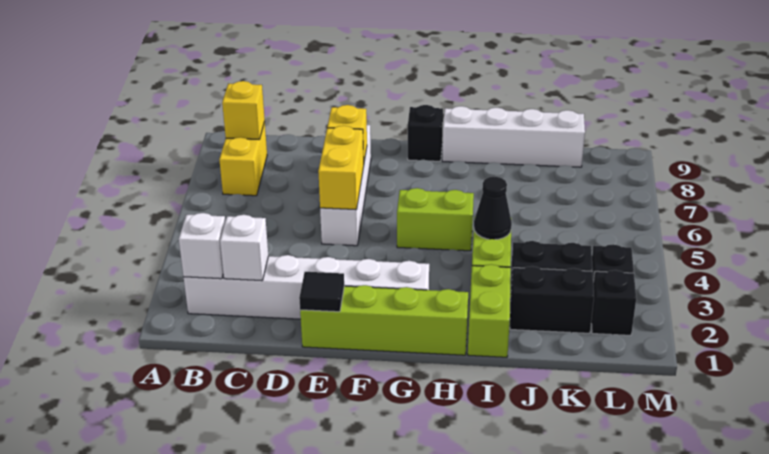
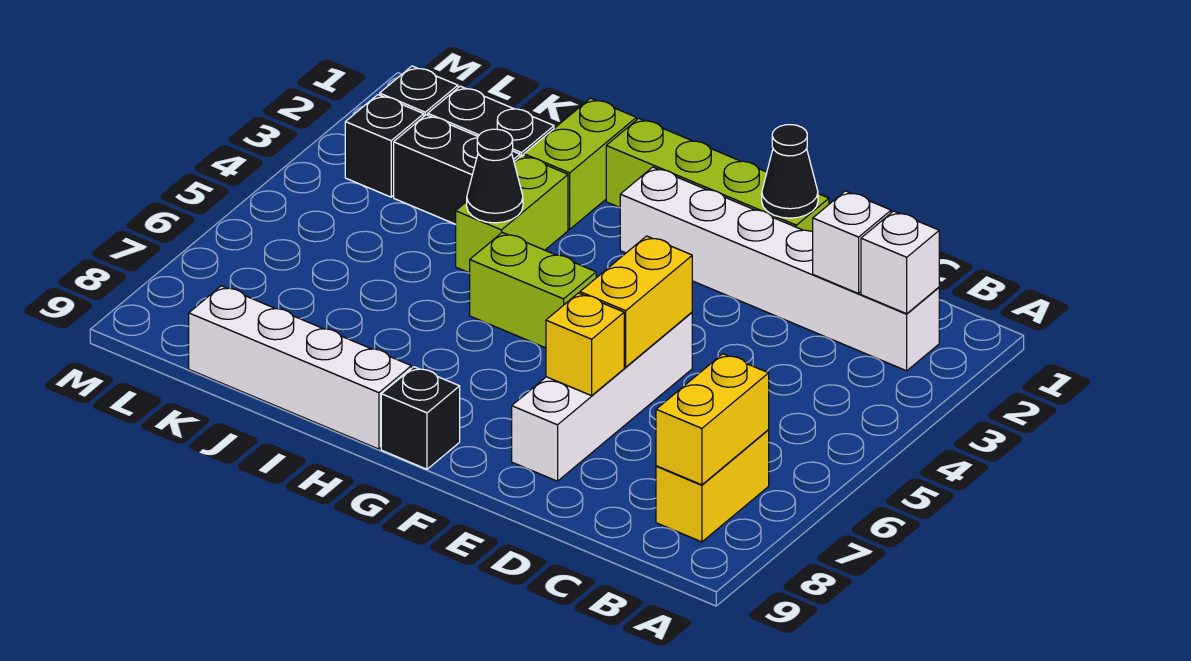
yellow 1x1 brick [222,81,265,140] -> yellow 1x2 brick [656,354,769,485]
black 1x1 tile [299,272,344,312] -> black 1x1 cone [762,125,818,218]

